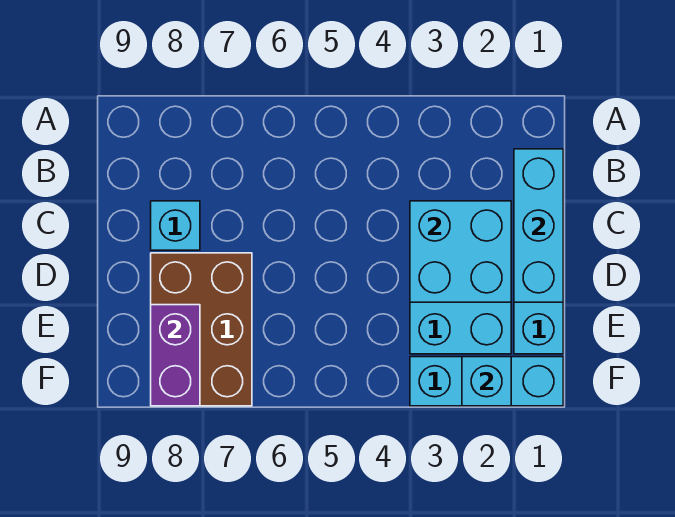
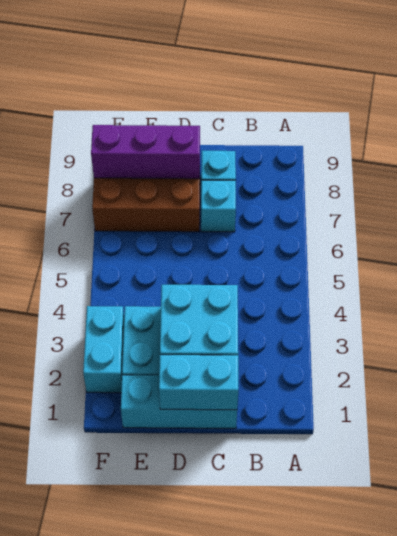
cyan 1x3 brick [514,149,563,302] -> cyan 1x2 brick [159,355,238,410]
purple 1x2 brick [151,305,200,406] -> purple 1x3 brick [91,125,200,179]
cyan 1x3 brick [410,357,563,406] -> cyan 1x2 brick [83,306,124,393]
cyan 1x1 brick [462,357,511,406] -> cyan 1x1 brick moved to [201,180,236,232]

